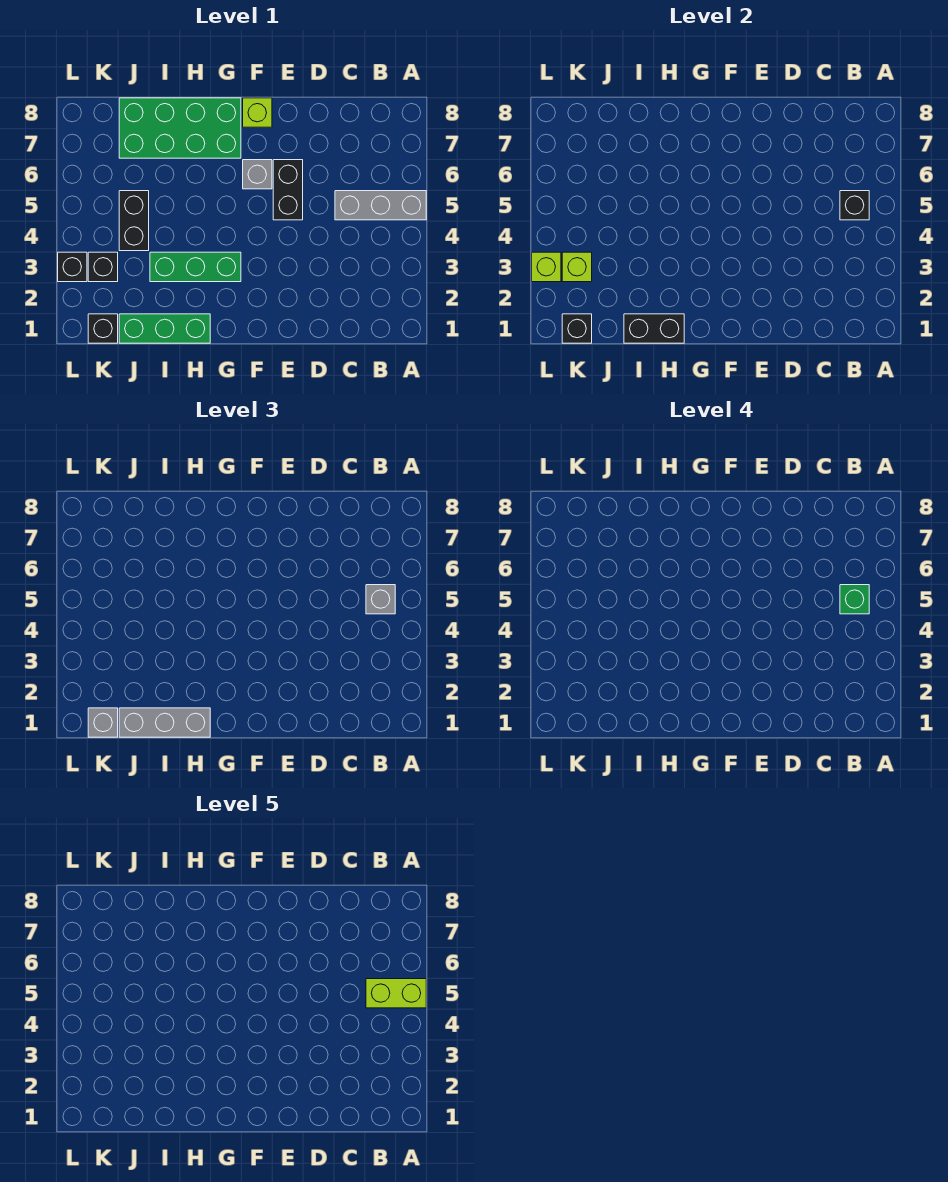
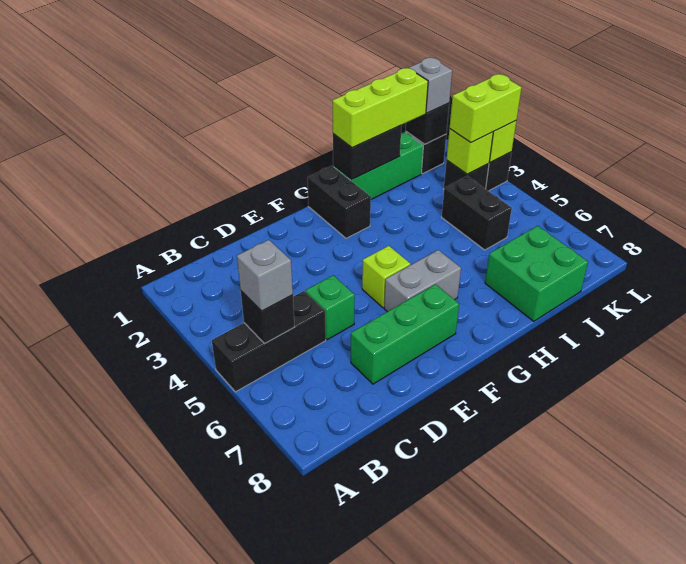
grey 1x3 brick [335,191,426,220] -> black 1x3 brick [212,291,326,392]
lime 1x2 brick [366,979,426,1008] -> lime 1x2 brick moved to [450,74,521,143]
green 1x1 brick [840,585,869,614] -> green 1x1 brick moved to [305,275,355,340]
black 1x2 brick [273,160,303,220] -> black 1x2 brick moved to [308,166,371,238]
grey 1x1 brick [243,160,272,189] -> grey 1x2 brick [384,250,461,312]
lime 1x1 brick [243,98,272,127] -> lime 1x1 brick moved to [362,246,410,308]
green 1x3 brick [150,252,241,282] -> green 1x3 brick moved to [351,284,459,384]
green 2x4 brick [119,98,241,158] -> green 2x2 brick [485,226,588,321]
grey 1x3 brick [119,708,210,737] -> lime 1x3 brick [333,68,428,148]

